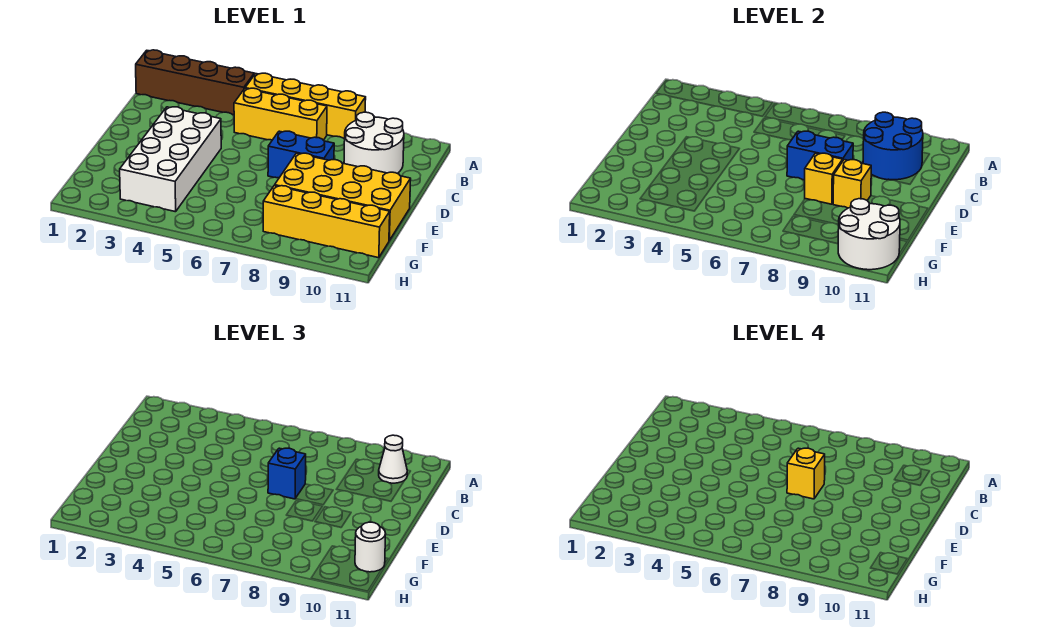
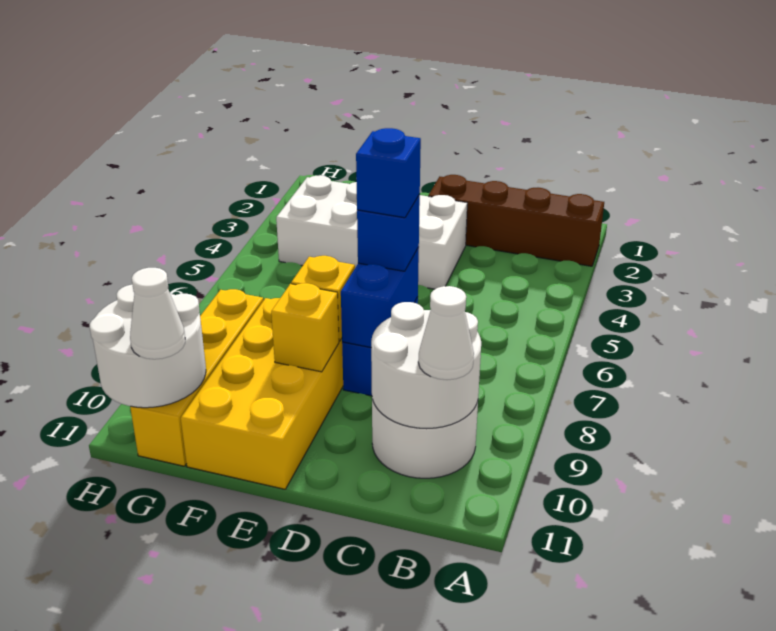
brown 1x4 brick [136,50,254,115] -> brown 1x4 brick turned to [428,175,604,266]
yellow 1x4 brick [245,73,366,139] -> none
yellow 1x3 brick [234,88,327,140] -> none
blue 2x2 round brick [863,112,923,180] -> white 2x2 round brick [371,302,481,429]
yellow 1x1 brick [787,448,825,499] -> blue 1x1 brick [356,128,421,218]
white 1x1 round brick [355,522,386,572] -> white 1x1 cone [130,268,185,359]

